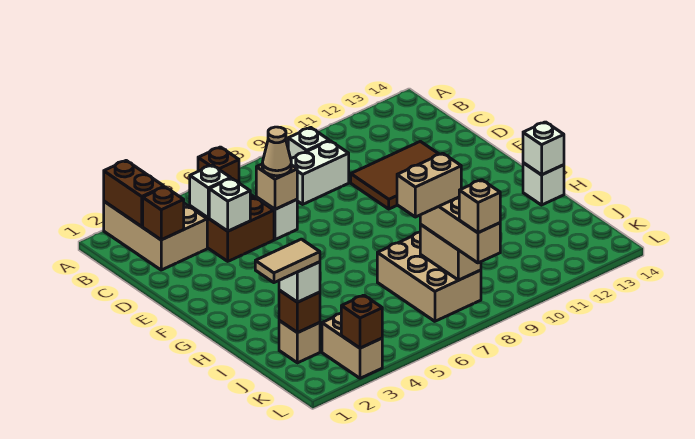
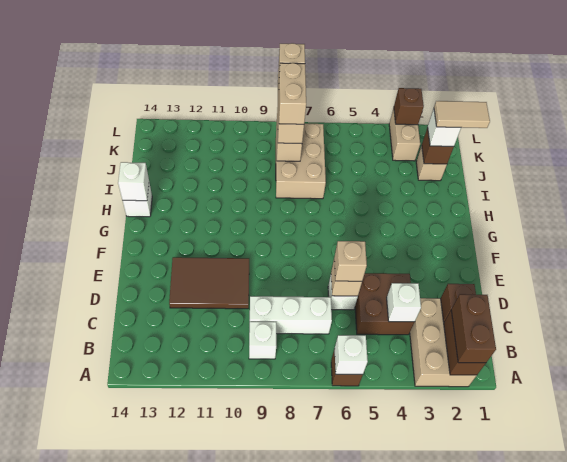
none -> brown 1x2 brick [451,294,496,363]
white 1x2 brick [291,141,349,204] -> white 1x3 brick [250,296,332,334]
white 1x1 brick [209,178,250,231] -> white 1x1 brick moved to [334,335,368,374]
tan 1x1 cone [262,127,291,176] -> tan 1x1 brick [334,241,367,281]
tan 1x2 brick [397,153,461,217] -> tan 1x2 brick turned to [279,63,306,124]

